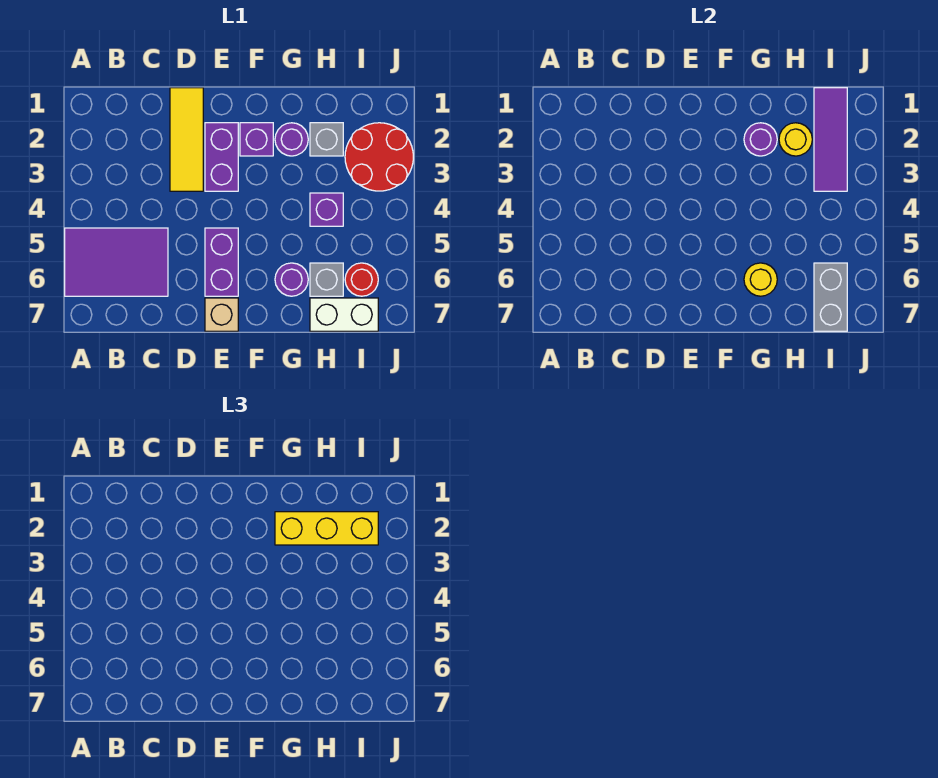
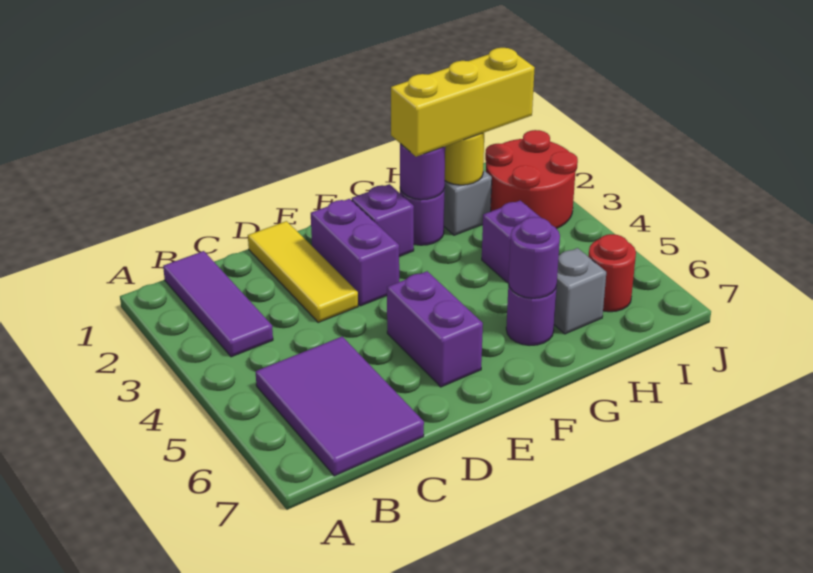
purple 2x3 tile [65,228,168,296] -> purple 2x3 tile turned to [256,337,424,476]
tan 1x1 brick [205,298,238,331] -> none
yellow 1x1 round brick [744,263,777,296] -> purple 1x1 round brick [508,217,560,298]
white 1x2 brick [310,298,378,331] -> none
purple 1x3 tile [814,88,847,191] -> purple 1x3 tile moved to [163,251,273,357]
grey 1x2 brick [814,263,847,331] -> none

